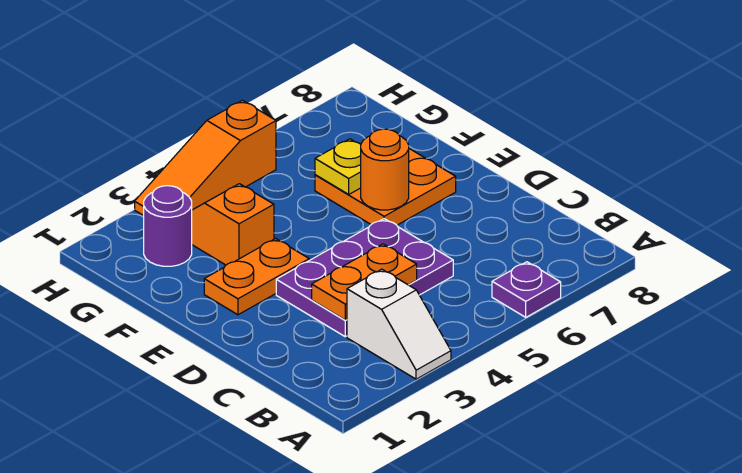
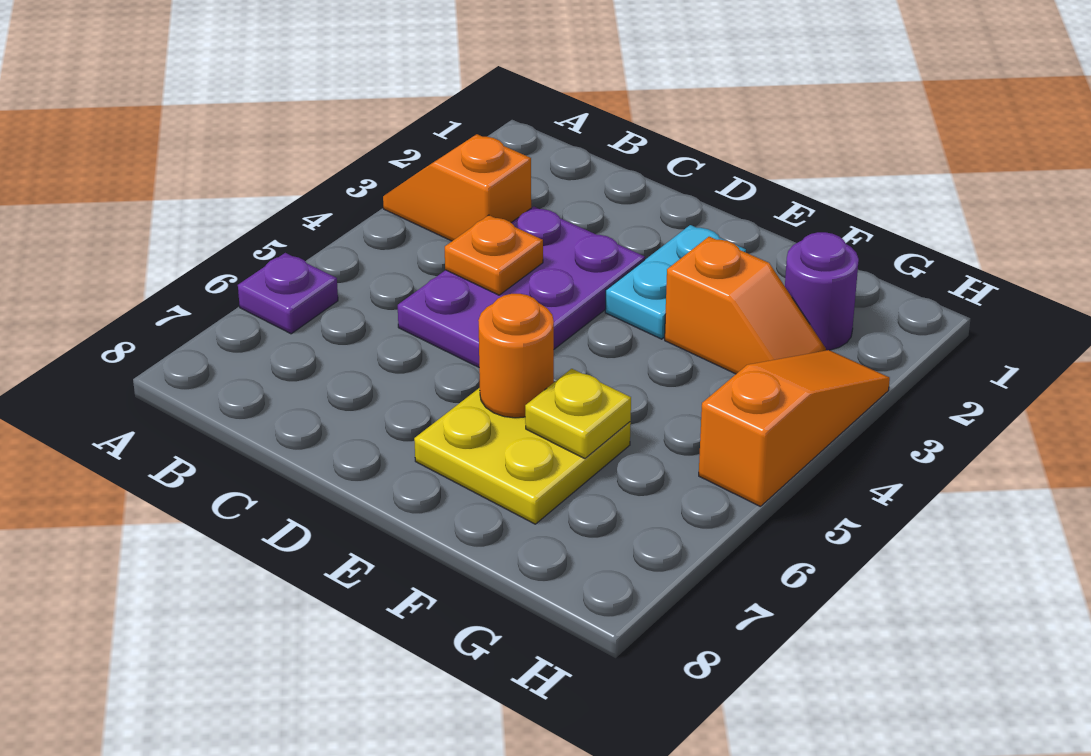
white 1x2 slope [347,269,451,379] -> orange 1x2 slope [383,134,531,241]
orange 1x2 plate [312,244,417,320] -> orange 1x1 plate [445,215,543,295]
orange 1x2 plate [204,239,309,315] -> cyan 1x2 plate [605,225,746,339]
orange 2x2 plate [315,149,456,225] -> yellow 2x2 plate [414,388,631,524]

